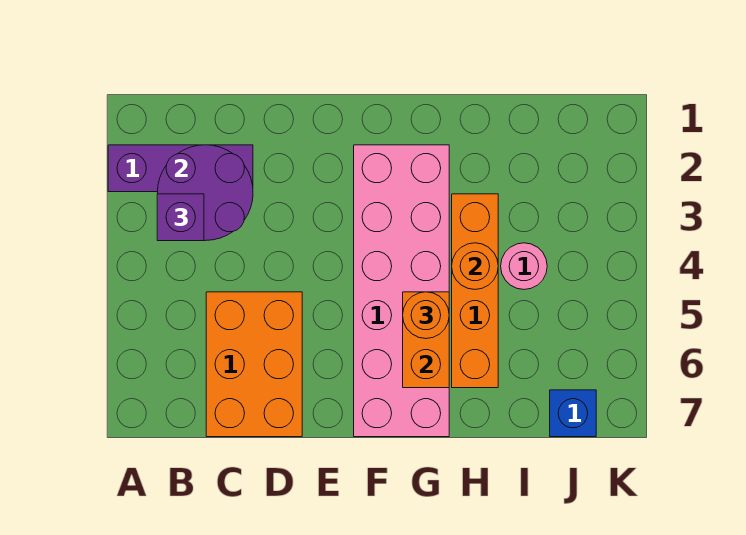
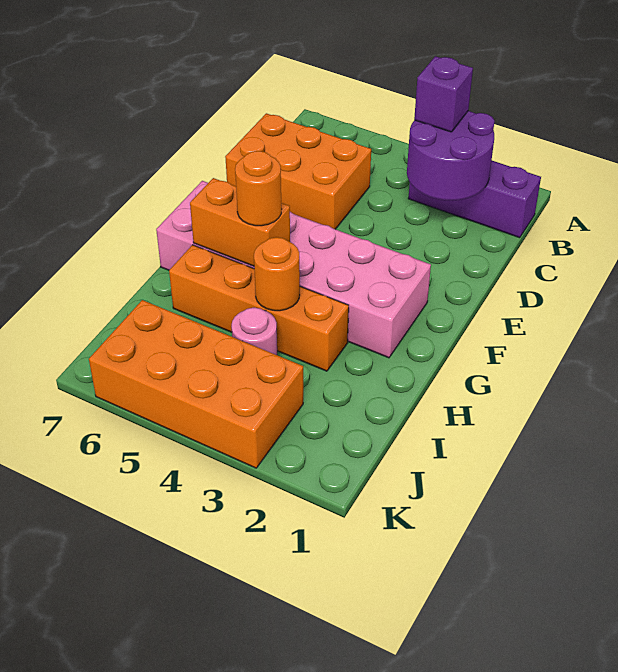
purple 1x3 brick [108,145,253,192] -> purple 1x3 brick turned to [408,160,541,238]
none -> orange 2x4 brick [89,300,303,468]
blue 1x1 brick [550,390,596,437] -> none

